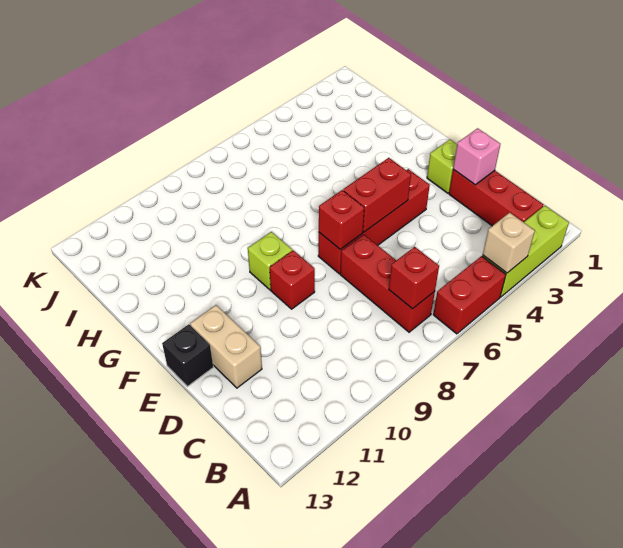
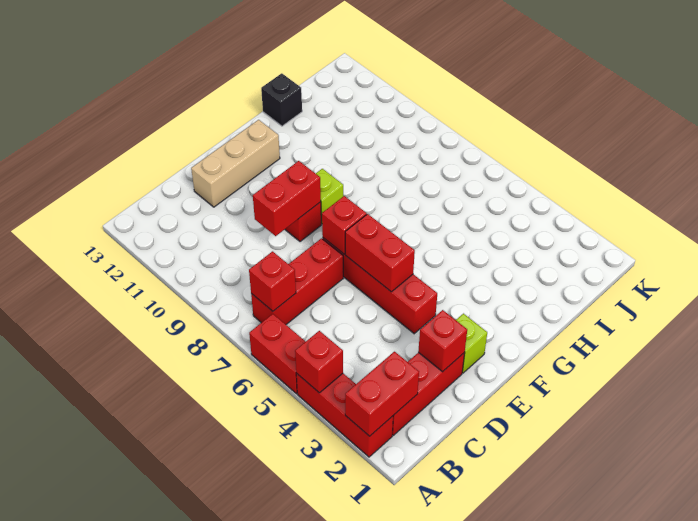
lime 1x3 brick [482,206,569,297] -> red 1x3 brick [296,373,393,457]
none -> red 1x2 brick [345,352,419,436]
tan 1x1 brick [483,213,535,273] -> red 1x1 brick [295,331,343,393]
pink 1x1 brick [453,128,500,185] -> red 1x1 brick [418,310,467,372]
none -> red 1x2 brick [253,161,321,236]
tan 1x2 brick [190,305,262,388] -> tan 1x3 brick [191,120,280,207]
black 1x1 brick [162,324,213,386] -> black 1x1 brick moved to [261,73,302,126]

